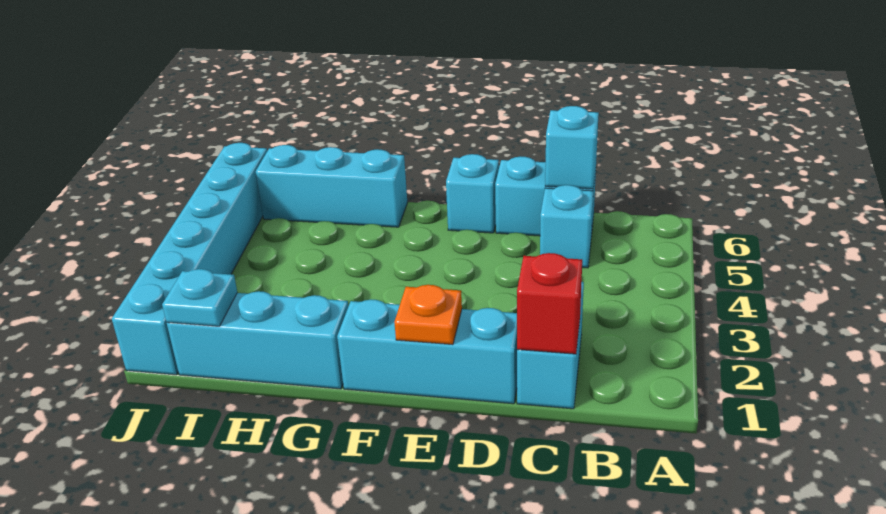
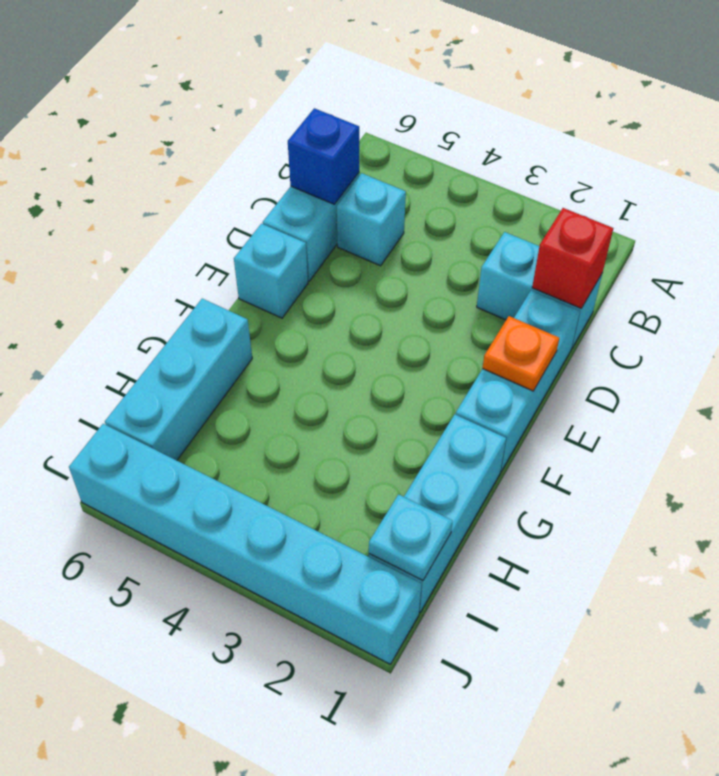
cyan 1x1 brick [545,106,599,189] -> blue 1x1 brick [288,108,359,204]

